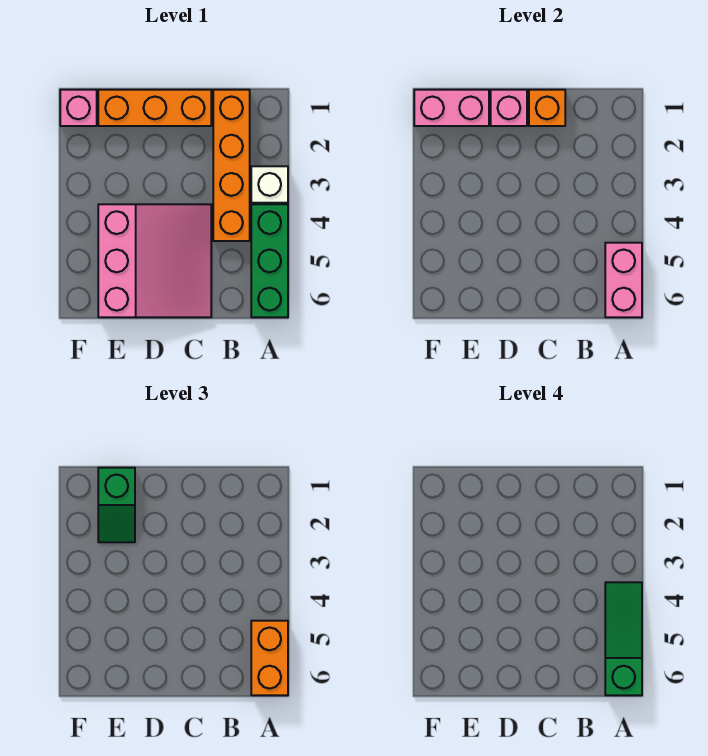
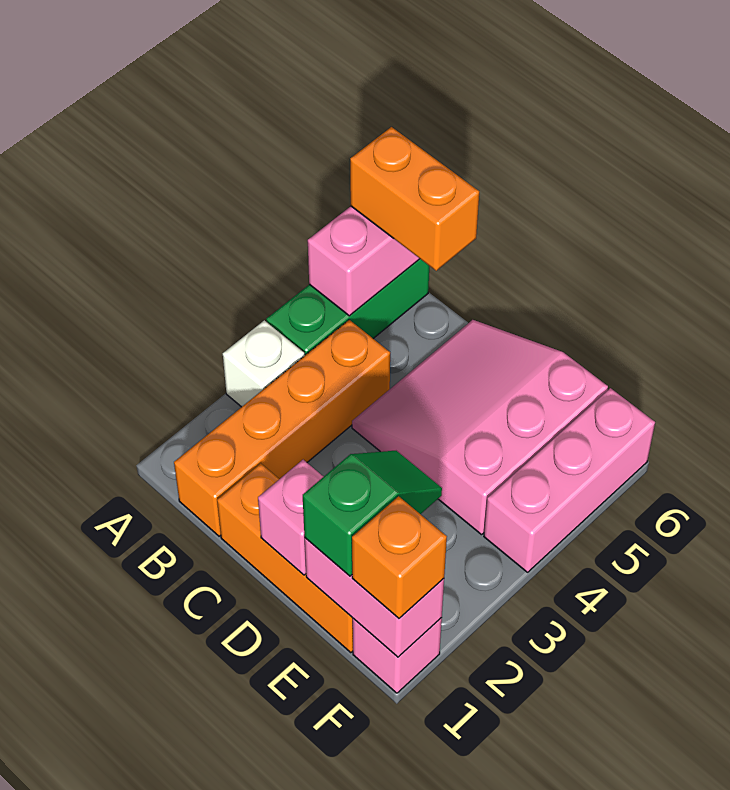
green 1x3 slope [605,582,642,695] -> none
orange 1x2 brick [251,621,288,695] -> orange 1x2 brick turned to [350,127,479,271]
orange 1x1 brick [529,90,565,126] -> orange 1x1 brick moved to [352,496,447,618]
none -> pink 1x3 brick [484,388,655,572]

